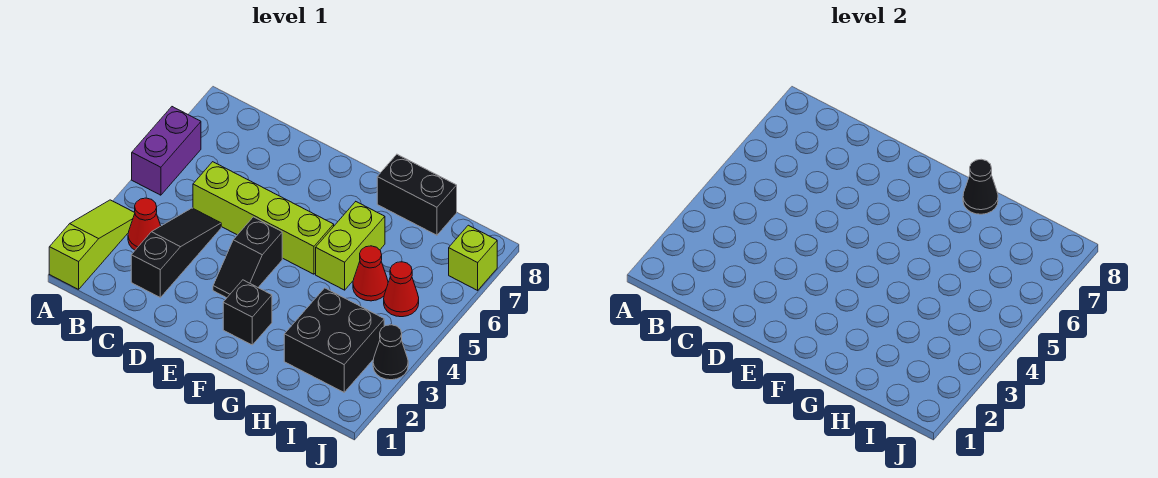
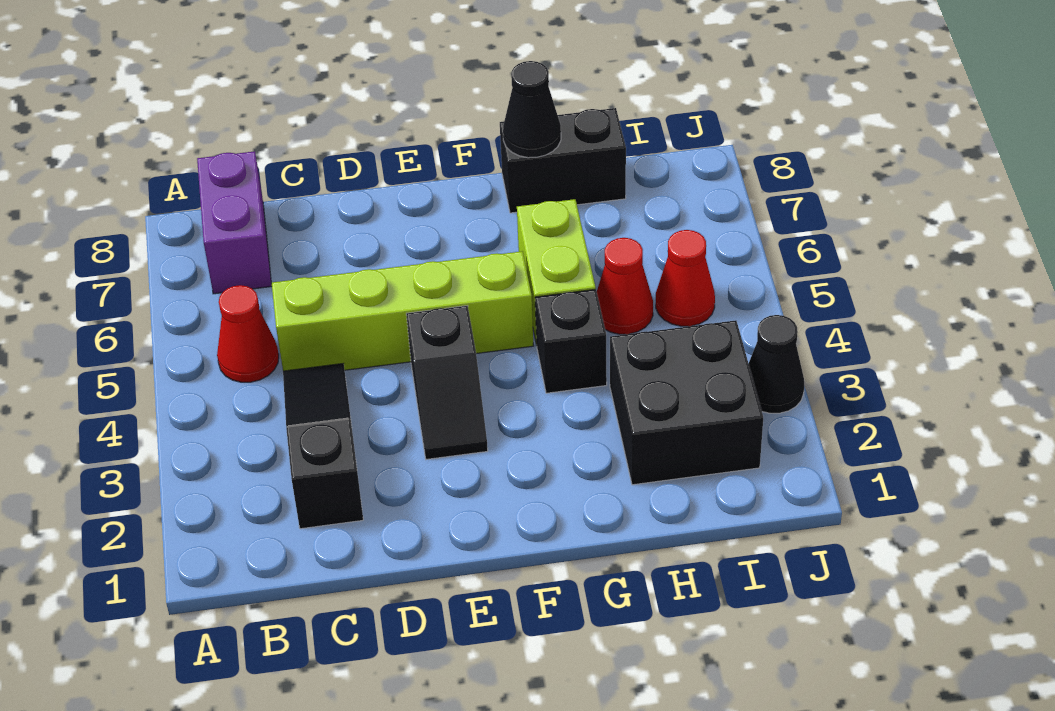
lime 1x3 slope [49,200,135,289] -> none
purple 1x2 brick [132,107,201,195] -> purple 1x2 brick moved to [197,151,272,294]
red 1x1 cone [128,198,161,250] -> red 1x1 cone moved to [217,285,279,382]
black 1x1 brick [223,280,272,345] -> black 1x1 brick moved to [535,289,607,393]
lime 1x1 brick [449,225,497,290] -> none

